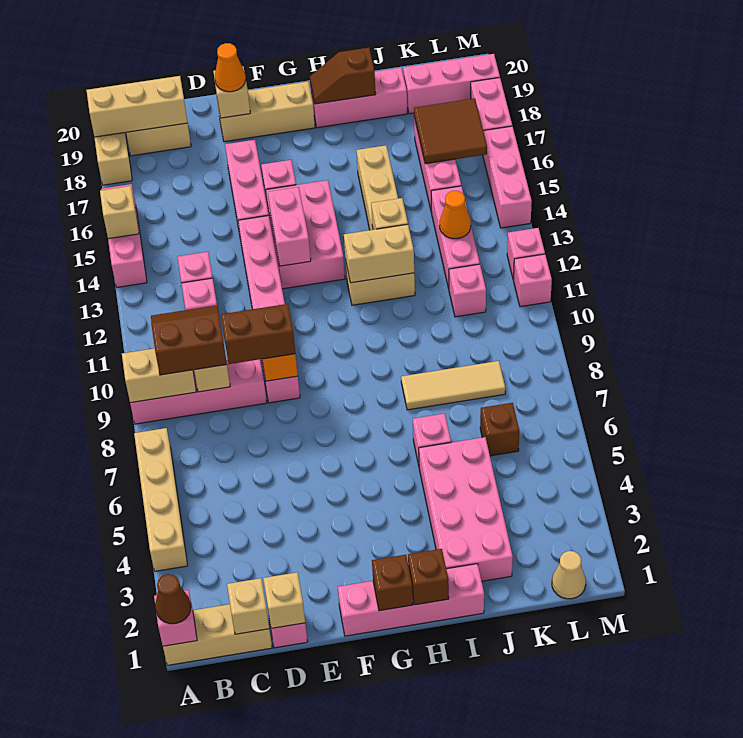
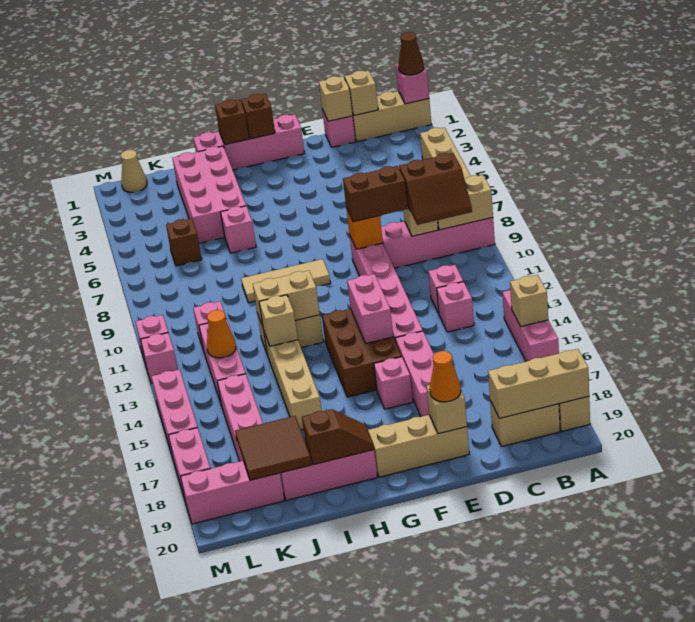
pink 2x3 brick [266,180,345,289] -> brown 2x3 brick [322,309,402,397]
tan 1x3 tile [401,361,505,410] -> tan 1x3 tile moved to [241,259,330,303]
brown 2x2 tile [414,98,487,164] -> brown 2x2 tile moved to [235,416,311,480]

